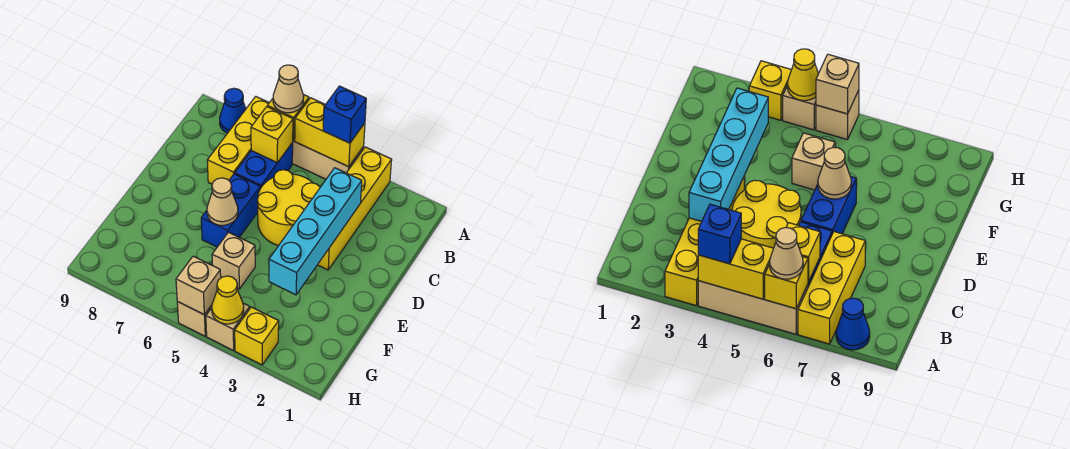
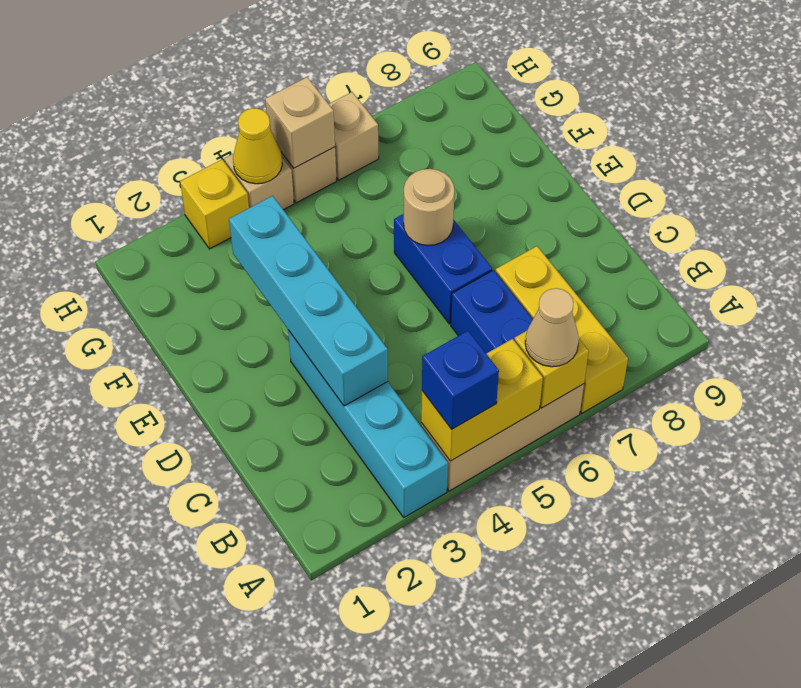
yellow 1x4 brick [318,147,392,270] -> cyan 1x4 brick [288,330,448,517]
blue 1x1 cone [220,88,246,133] -> none
yellow 1x1 brick [251,107,293,163] -> none
yellow 2x2 round brick [257,170,320,246] -> none
tan 1x1 cone [207,178,238,225] -> tan 1x1 round brick [404,169,454,246]
tan 1x1 brick [212,232,255,289] -> tan 1x1 brick moved to [329,92,379,180]

